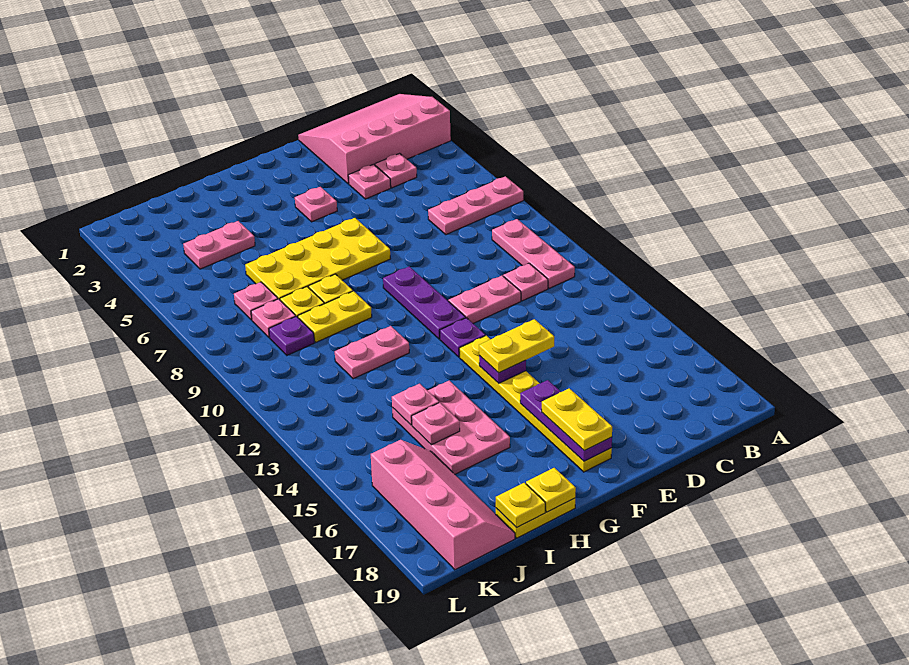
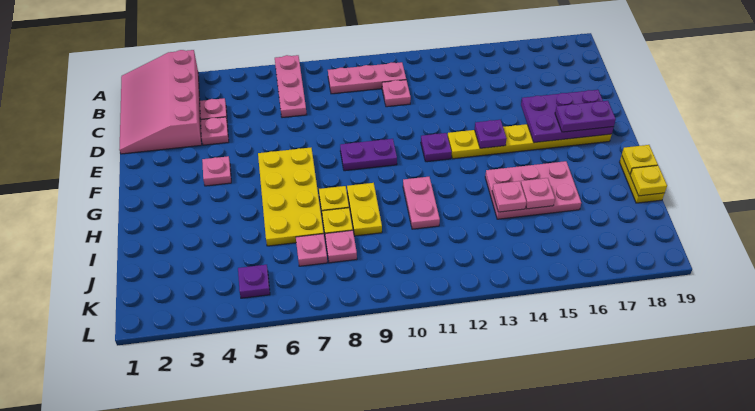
pink 1x2 plate [448,276,521,323] -> none
yellow 1x2 plate [479,319,554,373] -> none
purple 1x3 plate [383,266,466,339] -> purple 1x2 plate [340,139,397,171]
purple 1x3 plate [520,380,612,461] -> purple 2x3 plate [521,90,614,143]
yellow 1x2 plate [542,388,612,451] -> purple 1x2 plate [555,101,616,132]
pink 1x2 plate [183,221,255,269] -> none
purple 1x1 plate [269,316,314,355] -> purple 1x1 plate moved to [238,265,270,298]
pink 2x4 slope [371,440,515,570] -> none

